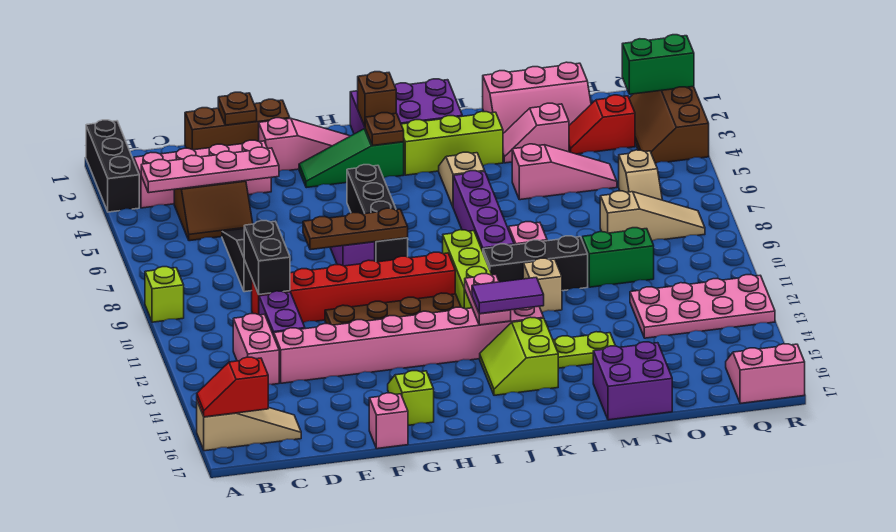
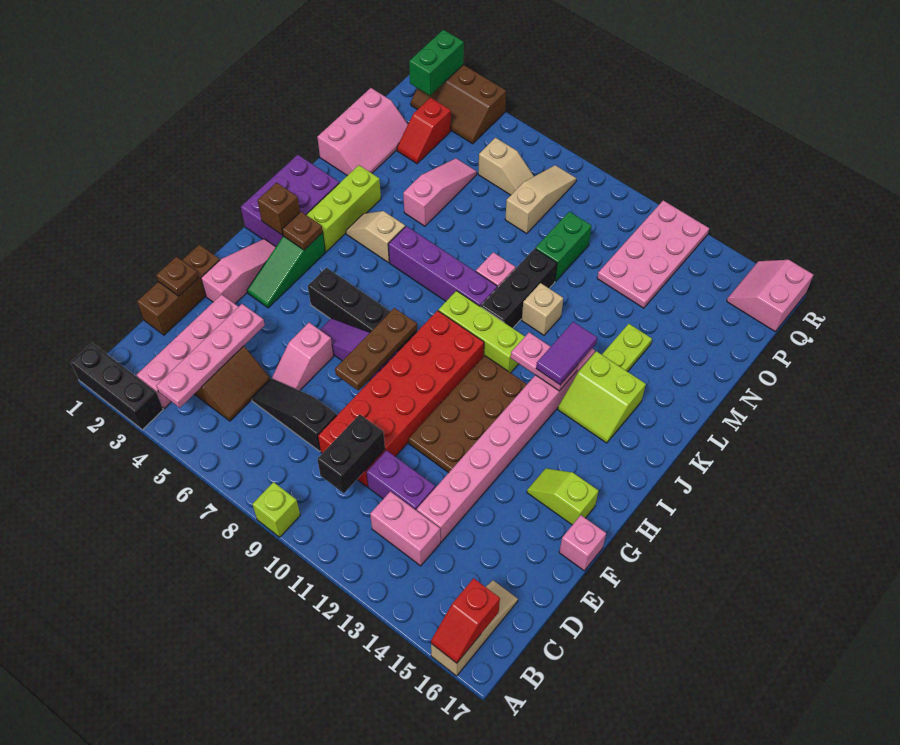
black 1x2 brick [244,221,290,295] -> black 1x2 brick turned to [317,414,385,493]
red 1x6 brick [252,252,455,323] -> red 2x6 brick [318,311,484,487]
pink 1x2 slope [503,103,569,163] -> pink 1x2 slope moved to [272,323,333,391]
purple 2x2 brick [593,342,672,420] -> none

